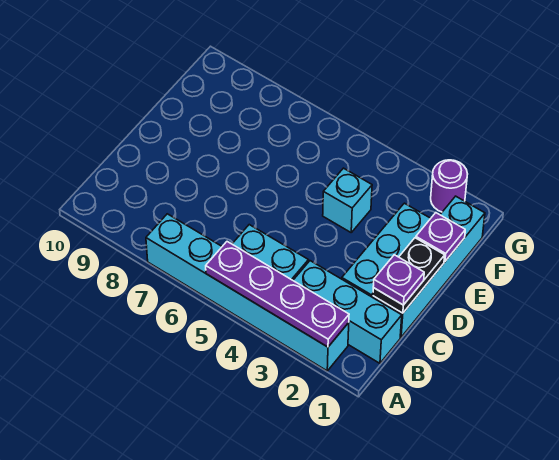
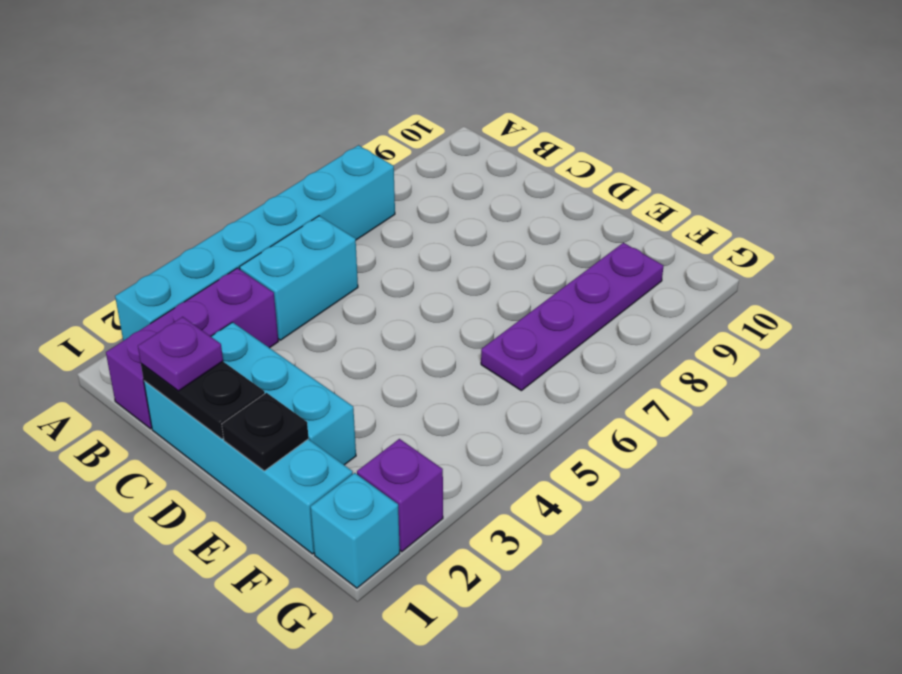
purple 1x4 plate [206,242,349,347] -> purple 1x4 plate moved to [481,243,663,391]
cyan 1x3 brick [293,261,402,363] -> purple 1x3 brick [106,268,278,429]
purple 1x1 plate [416,213,465,261] -> black 1x1 plate [222,393,309,471]
cyan 1x1 brick [323,168,372,232] -> cyan 1x1 brick moved to [311,473,400,588]
purple 1x1 round brick [431,160,467,212] -> purple 1x1 brick [357,439,443,552]

